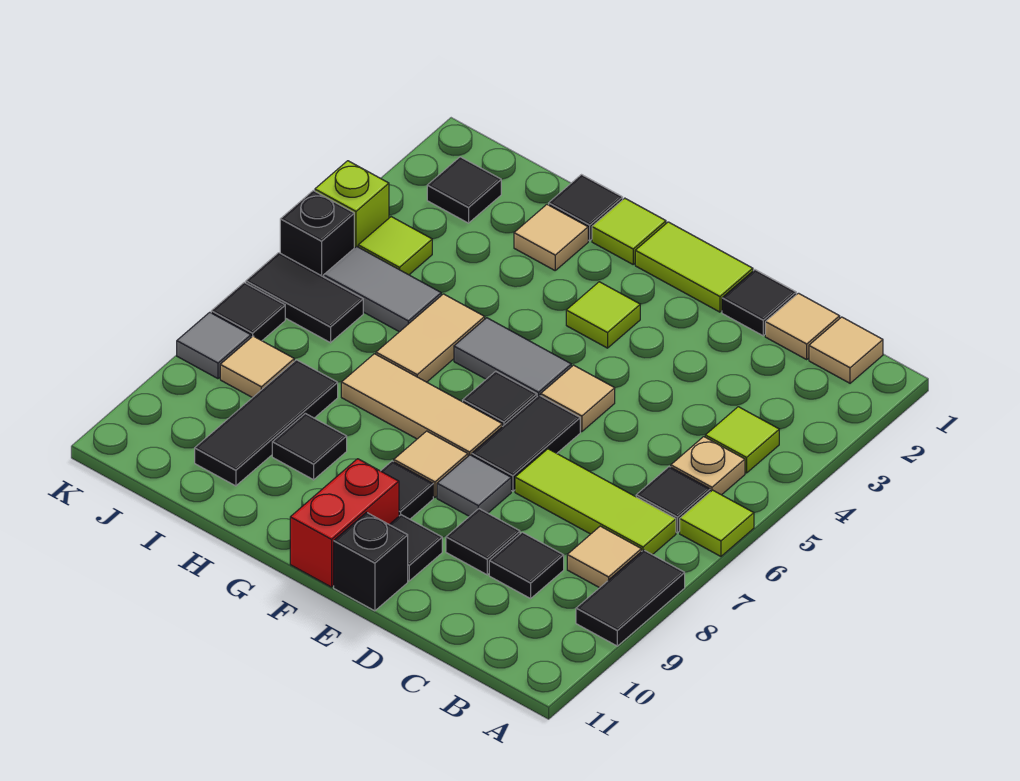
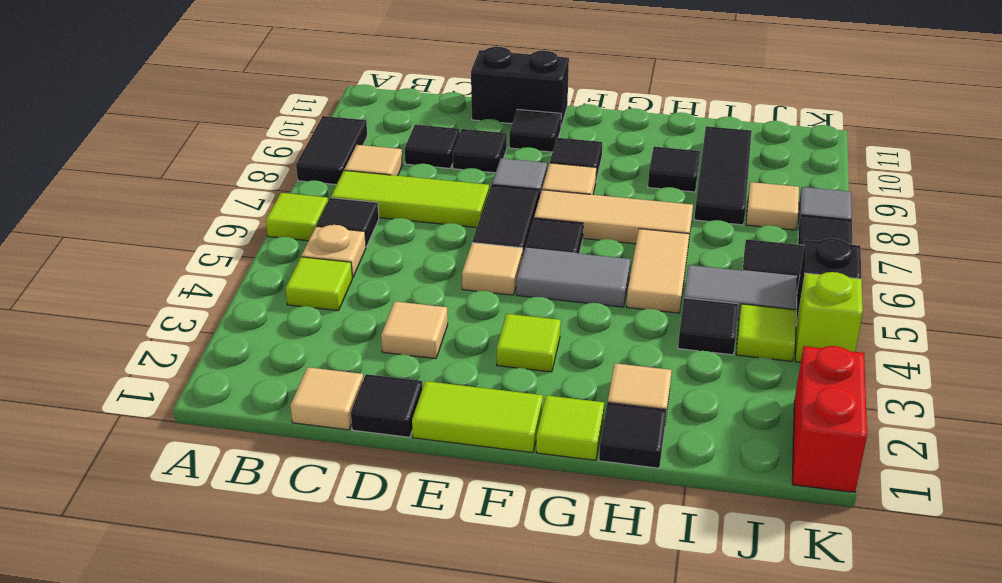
tan 1x1 tile [809,317,883,383] -> tan 1x1 tile moved to [381,301,448,359]
black 1x1 brick [334,512,408,611] -> black 1x2 brick [471,47,569,127]
red 1x2 brick [290,459,399,587] -> red 1x2 brick moved to [792,346,867,492]
black 1x1 tile [427,157,501,223] -> black 1x1 tile moved to [678,298,738,355]

